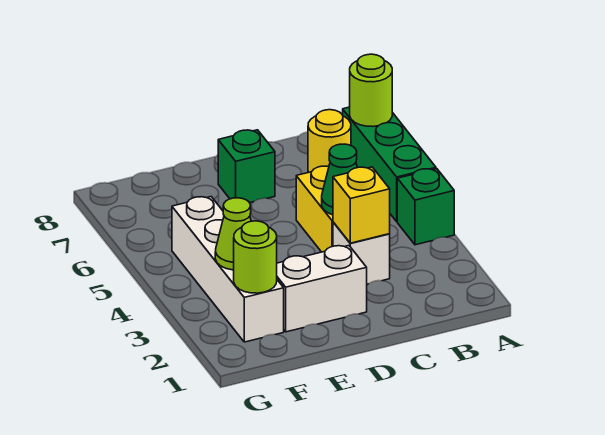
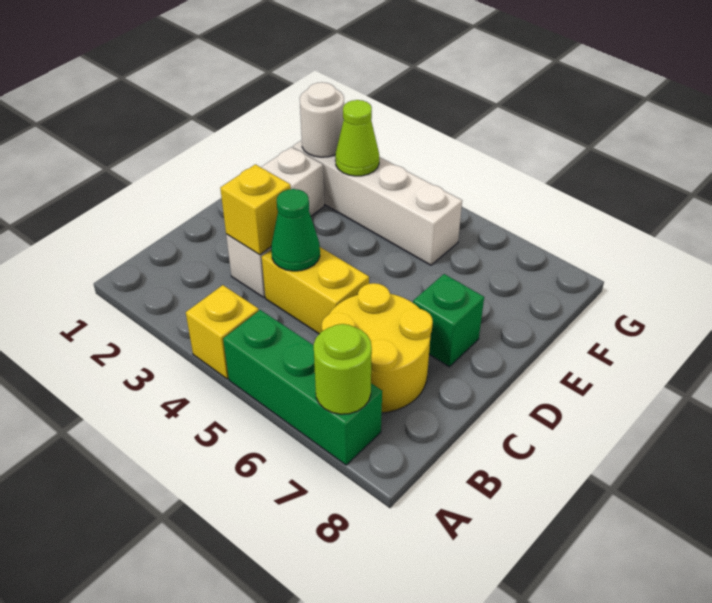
green 1x1 brick [397,169,454,245] -> yellow 1x1 brick [186,285,259,379]
yellow 1x1 round brick [308,110,351,172] -> yellow 2x2 round brick [322,283,433,413]
lime 1x1 round brick [234,221,277,293] -> white 1x1 round brick [300,82,344,157]

